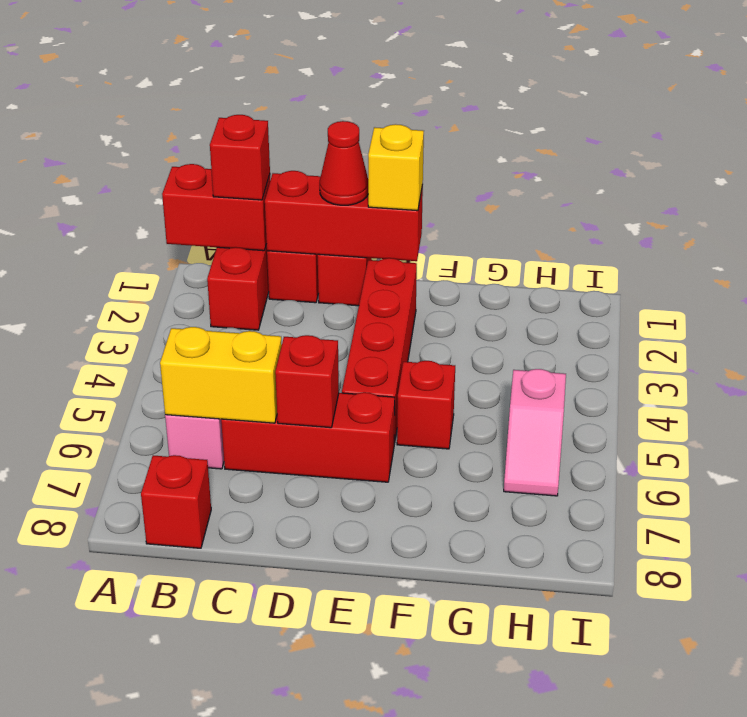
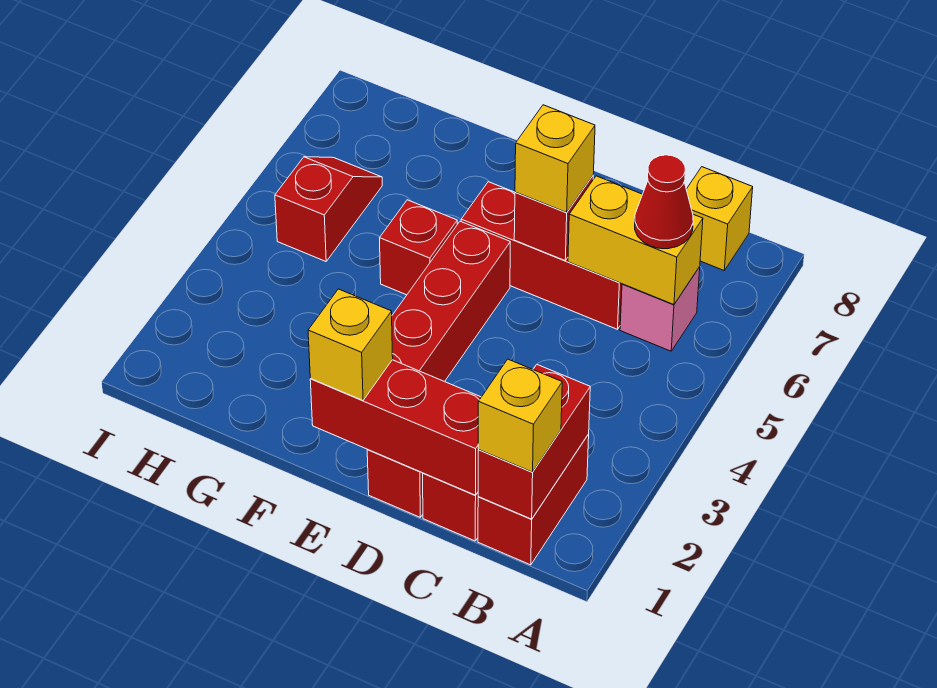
red 1x2 brick [162,164,270,251] -> red 1x2 brick turned to [478,365,590,519]
red 1x1 brick [210,115,270,200] -> yellow 1x1 brick [478,359,562,472]
red 1x1 brick [141,455,211,548] -> yellow 1x1 brick [686,167,753,270]
red 1x1 cone [320,121,368,205] -> red 1x1 cone moved to [635,155,693,249]
none -> yellow 1x1 brick [515,105,595,212]
pink 1x2 slope [504,369,566,496] -> red 1x2 slope [275,157,382,261]

